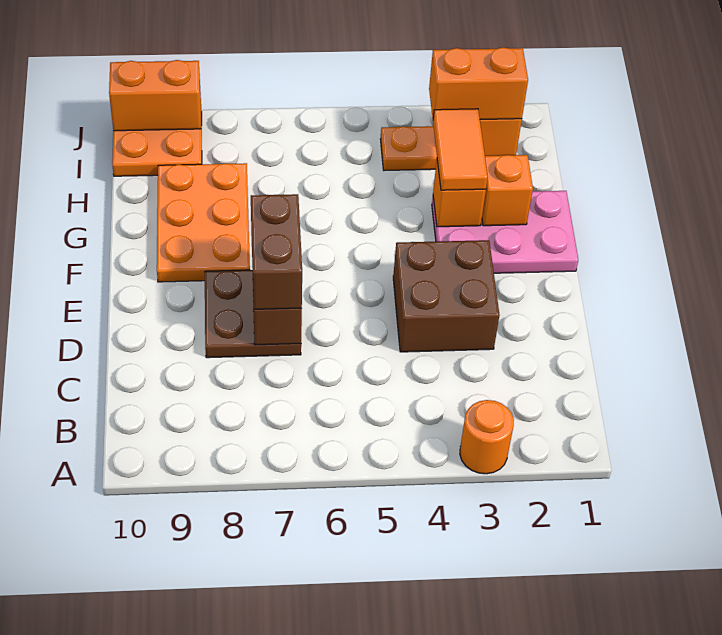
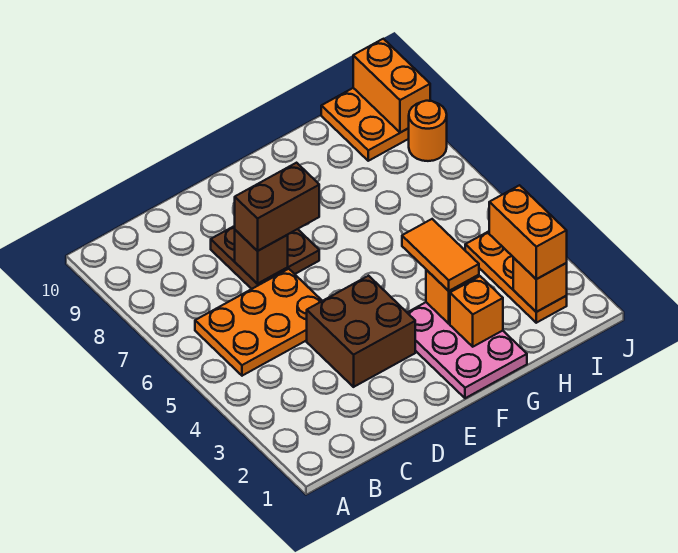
orange 1x1 round brick [460,400,514,474] -> orange 1x1 round brick moved to [409,101,447,161]
orange 2x3 plate [157,163,250,282] -> orange 2x3 plate moved to [195,269,322,376]
orange 1x2 tile [433,109,488,190] -> orange 1x2 tile turned to [402,219,479,291]

